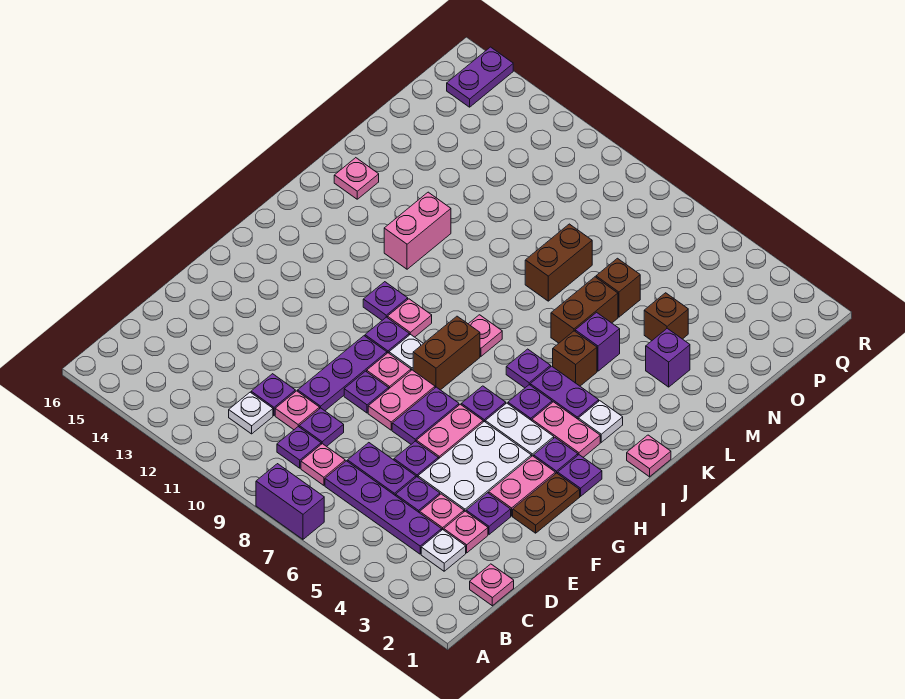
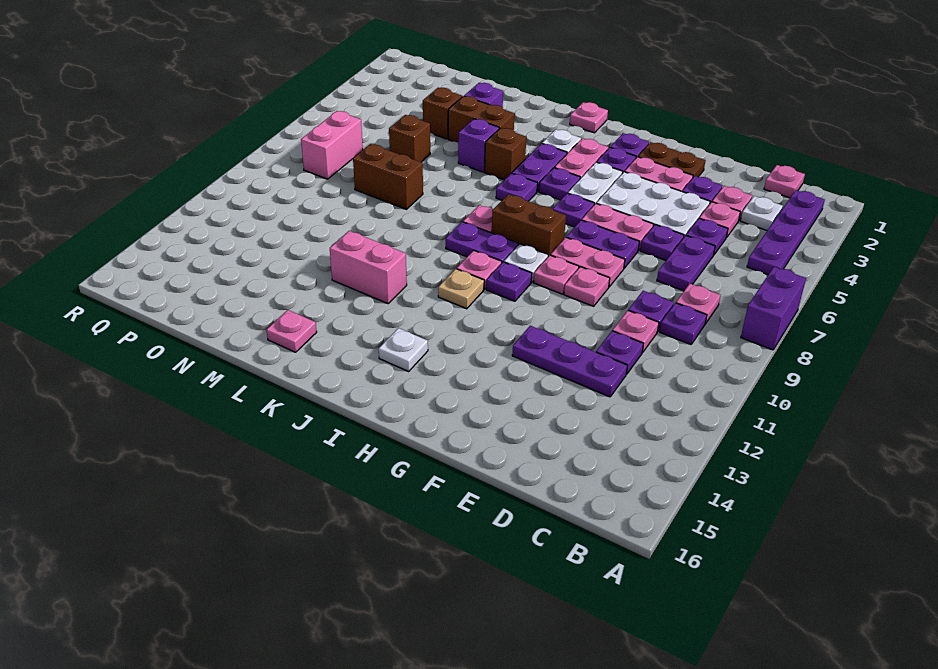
purple 1x4 plate [325,461,442,554] -> purple 1x4 plate moved to [747,190,825,275]
white 1x1 plate [229,392,273,434] -> white 1x1 plate moved to [379,328,428,371]
purple 1x3 plate [298,336,387,411] -> purple 1x3 plate moved to [512,326,627,397]
purple 1x1 plate [344,371,389,413] -> pink 1x1 plate [564,267,610,306]
purple 1x1 plate [363,282,408,320] -> tan 1x1 plate [438,269,484,309]
brown 1x2 brick [551,277,618,343] -> brown 1x2 brick moved to [448,96,515,142]
none -> pink 1x2 brick [301,111,363,179]
purple 1x2 plate [447,47,513,107] -> purple 1x2 plate moved to [446,222,519,263]

